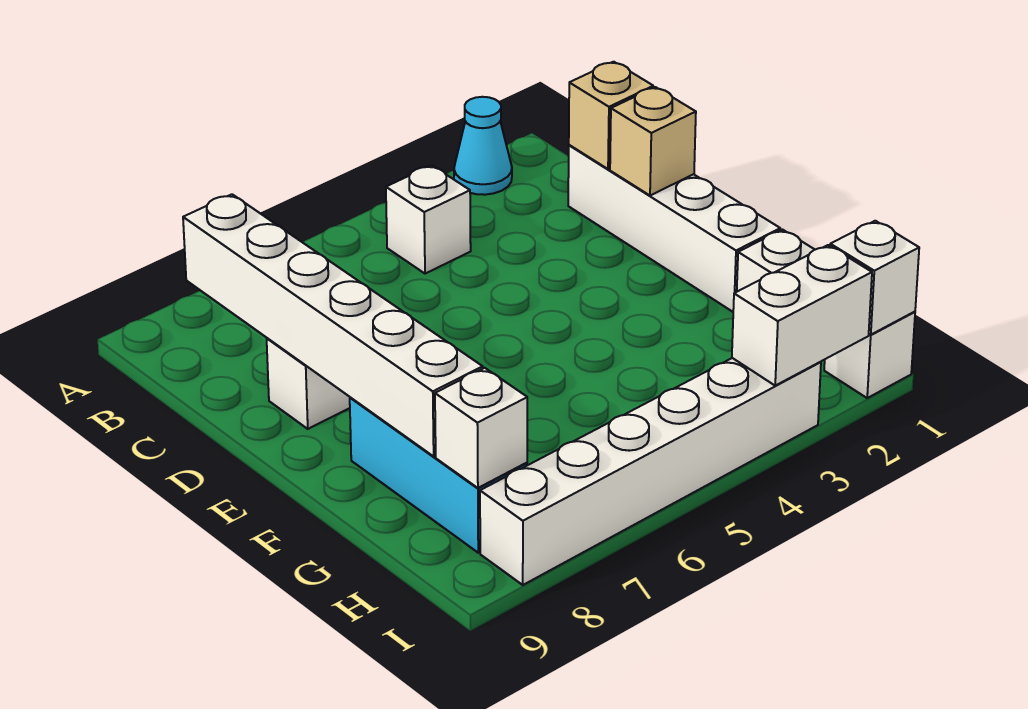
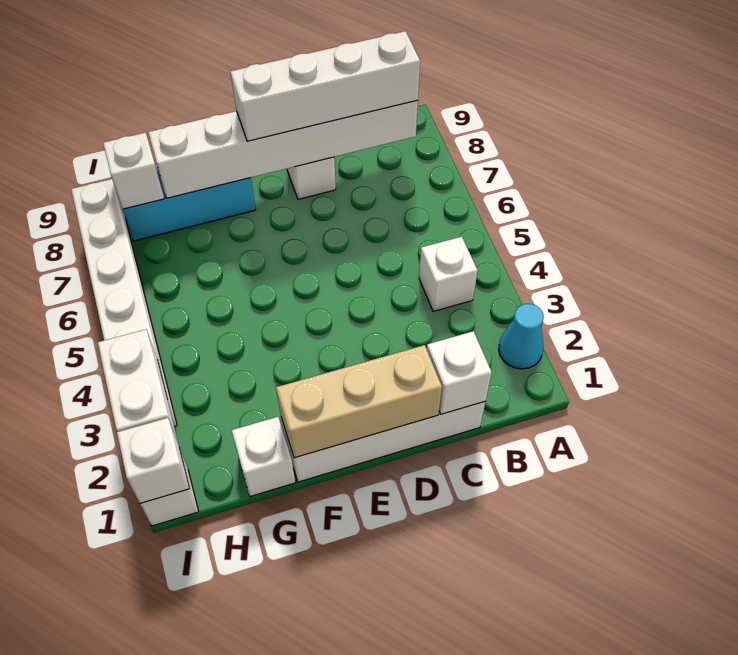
none -> white 1x4 brick [230,31,420,141]
tan 1x1 brick [569,62,653,169] -> white 1x1 brick [427,331,492,414]
tan 1x1 brick [610,87,696,196] -> tan 1x3 brick [276,345,442,458]

